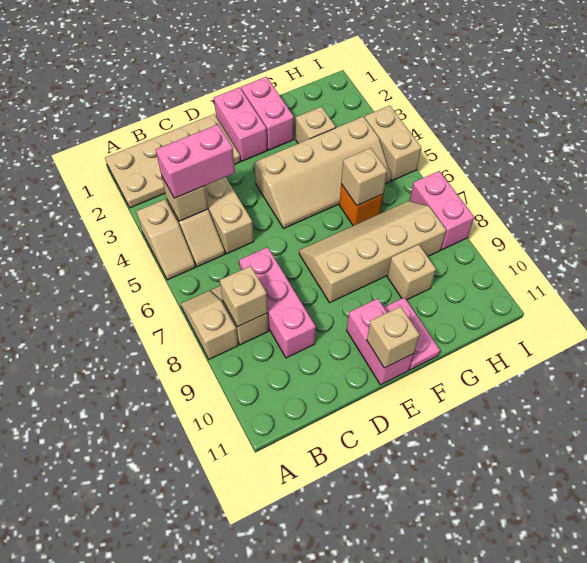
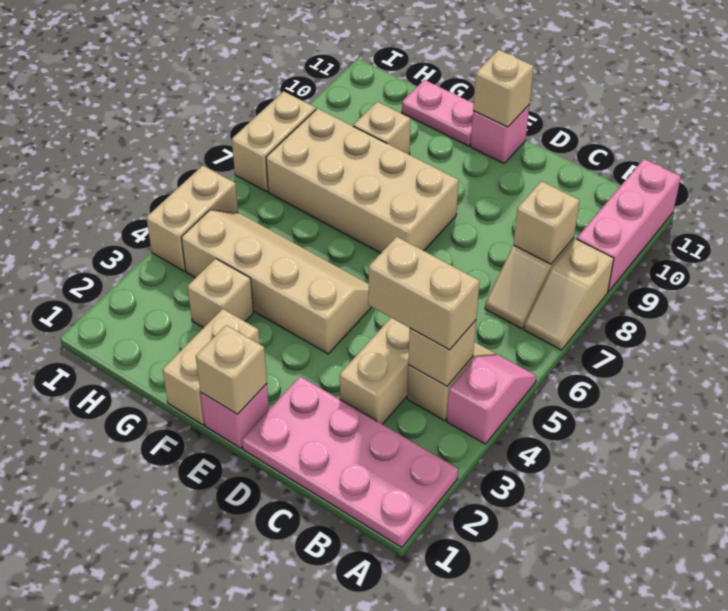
tan 2x4 plate [105,114,240,208] -> pink 2x4 plate [242,376,458,548]
tan 1x2 slope [136,199,195,280] -> pink 1x2 slope [447,355,537,444]
pink 1x2 brick [156,124,235,198] -> tan 1x2 brick [368,237,480,350]
pink 1x3 brick [239,247,316,358] -> pink 1x3 brick moved to [577,159,681,292]
pink 1x2 brick [214,87,267,161] -> pink 1x1 brick [201,384,269,448]
tan 2x4 slope [299,201,446,303] -> tan 2x4 brick [266,109,459,253]
pink 1x2 brick [347,299,414,385] -> pink 1x1 brick [471,105,529,163]
pink 1x2 brick [241,77,294,150] -> tan 1x2 brick [162,309,260,425]
pink 1x2 plate [384,297,440,370] -> pink 1x2 plate turned to [402,80,474,146]
orange 1x1 brick [339,184,383,226] -> none
tan 1x1 brick [341,148,387,206] -> tan 1x1 brick moved to [196,325,267,414]
pink 1x2 brick [410,171,474,250] -> tan 1x2 brick [232,91,316,192]

